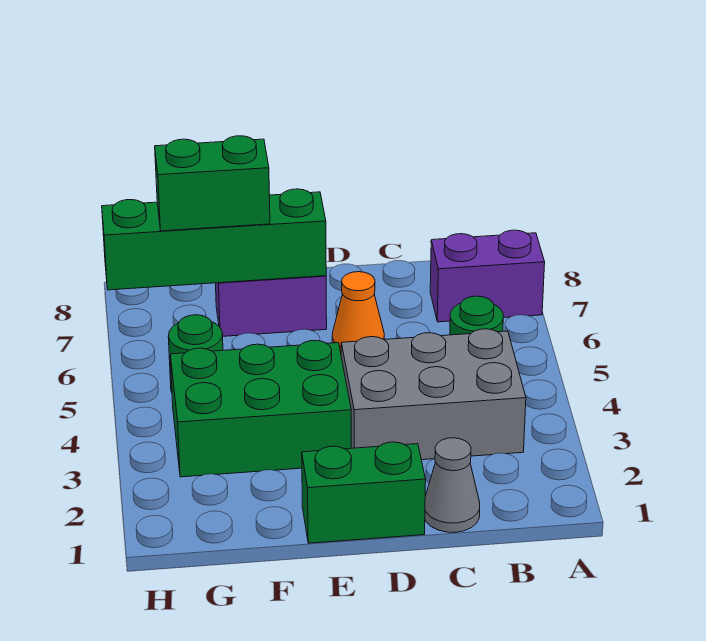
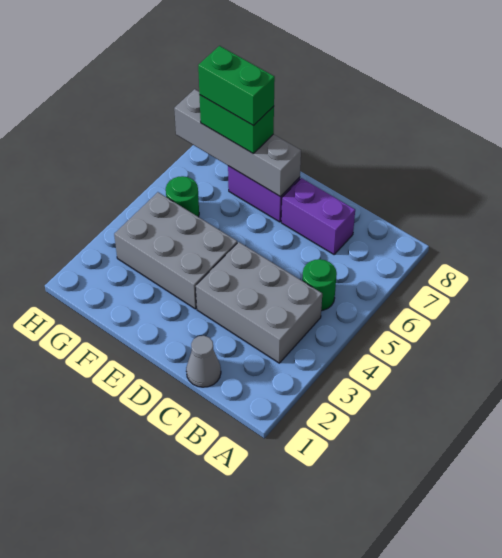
purple 1x2 brick [430,230,545,322] -> purple 1x2 brick moved to [281,178,355,254]
green 1x2 brick [302,442,426,543] -> green 1x2 brick moved to [198,46,275,126]
orange 1x1 cone [332,272,384,352] -> none
green 2x3 brick [170,340,351,477] -> grey 2x3 brick [114,192,237,309]
green 1x4 brick [102,189,326,290] -> grey 1x4 brick [174,89,301,197]

